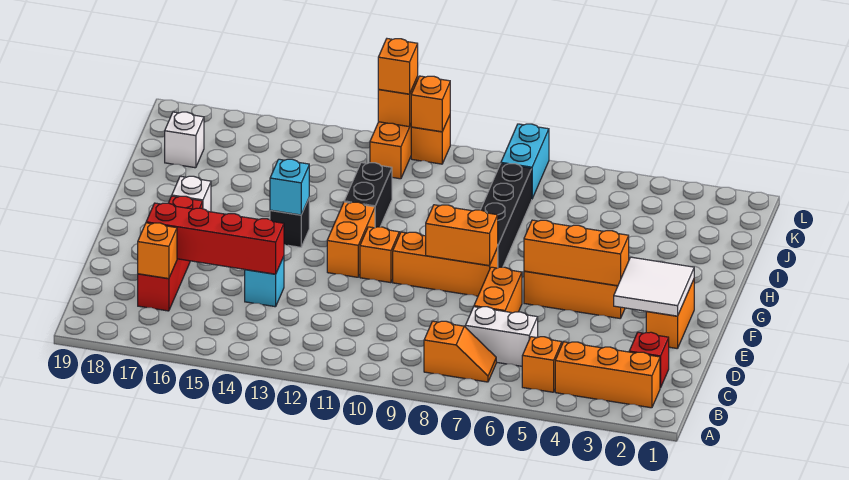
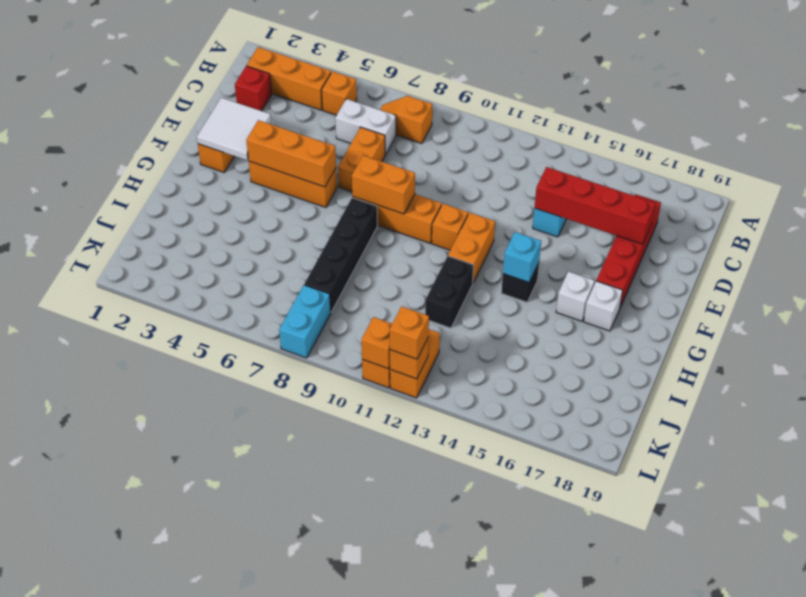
orange 1x1 brick [138,223,177,279] -> none
white 1x1 brick [165,112,204,168] -> white 1x1 brick moved to [556,272,595,321]

